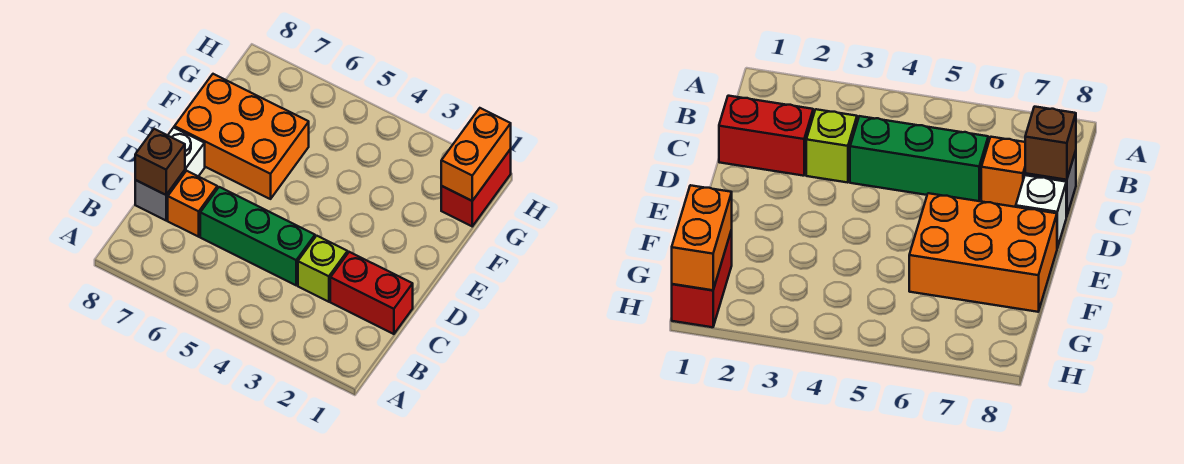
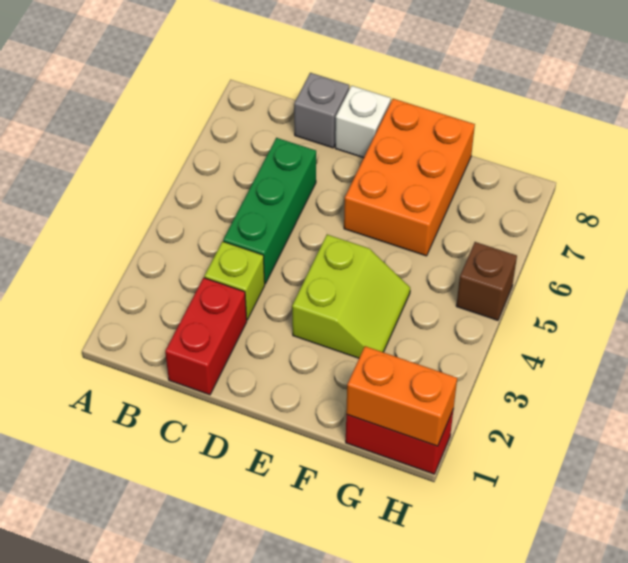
orange 1x1 brick [168,171,217,237] -> none
brown 1x1 brick [135,129,185,195] -> brown 1x1 brick moved to [456,242,517,320]
none -> lime 2x2 slope [292,235,410,358]

